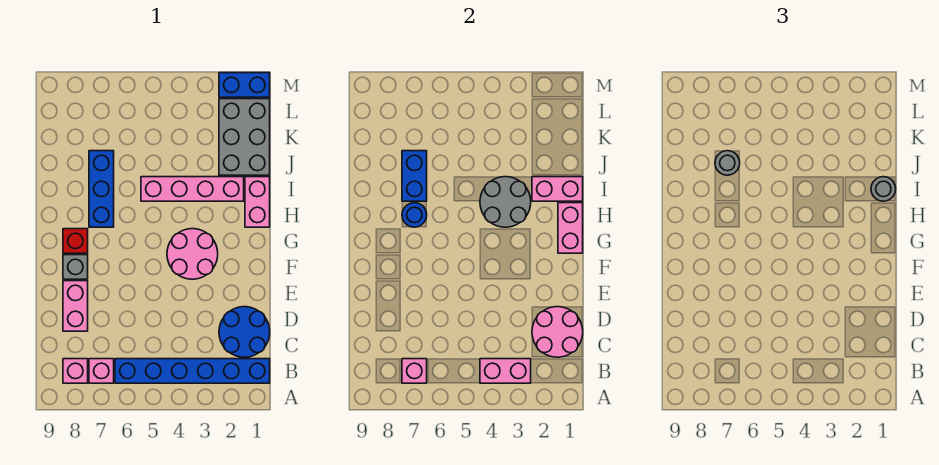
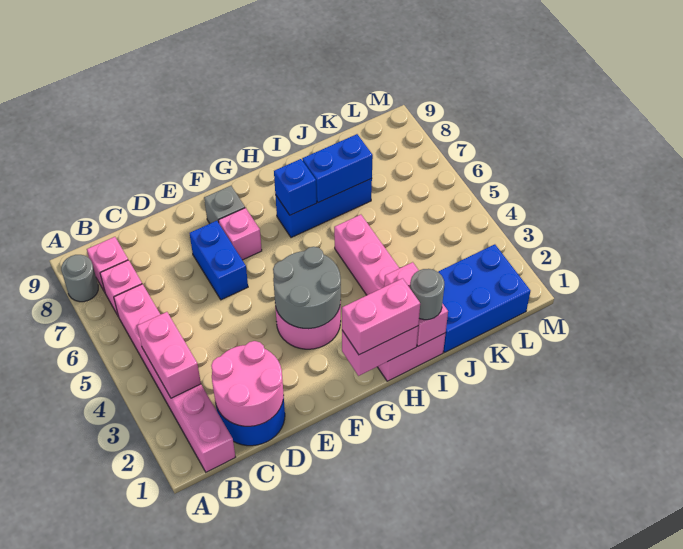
blue 1x6 brick [115,359,270,383] -> pink 1x6 brick [114,284,235,472]
pink 1x1 brick [402,359,427,383] -> pink 1x1 brick moved to [219,208,262,260]
pink 1x2 brick [63,281,88,331] -> pink 1x2 brick moved to [342,278,420,355]
red 1x1 brick [63,229,88,253] -> none
grey 2x2 round brick [480,177,531,227] -> grey 2x2 round brick moved to [273,247,341,329]
blue 1x1 round brick [402,203,427,227] -> blue 1x1 brick [274,159,317,215]
grey 2x3 brick [219,99,270,175] -> blue 2x3 brick [438,244,531,352]
grey 1x1 round brick [715,151,740,175] -> grey 1x1 round brick moved to [61,255,98,302]
blue 1x2 brick [219,73,270,97] -> blue 1x2 brick moved to [189,221,248,300]

